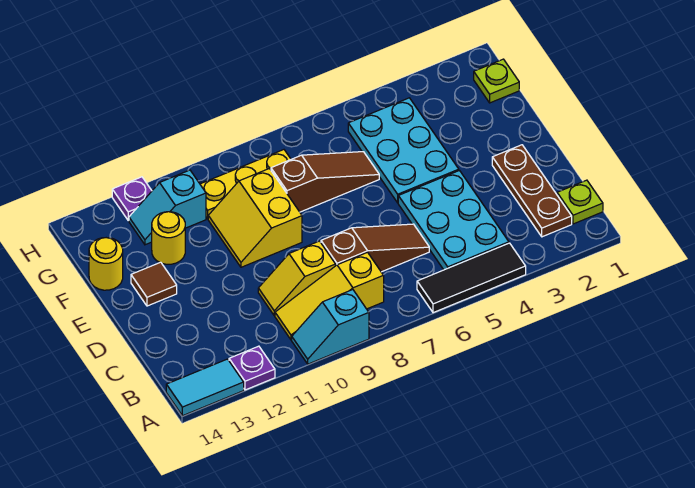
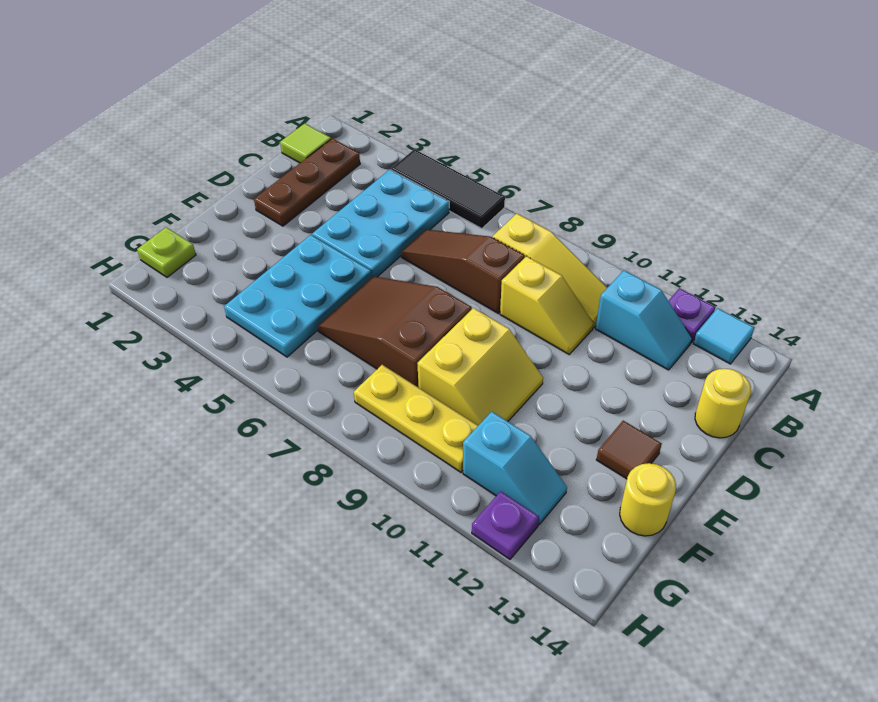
cyan 1x2 slope [292,290,369,364] -> cyan 1x2 slope moved to [596,270,692,370]
cyan 1x2 tile [166,359,244,416] -> cyan 1x1 tile [694,308,754,364]
lime 1x1 plate [557,180,603,224] -> lime 1x1 tile [280,124,331,163]
brown 1x3 slope [271,152,379,212] -> brown 2x3 slope [318,276,472,388]
yellow 1x1 round brick [152,212,185,264] -> yellow 1x1 round brick moved to [695,369,751,438]

